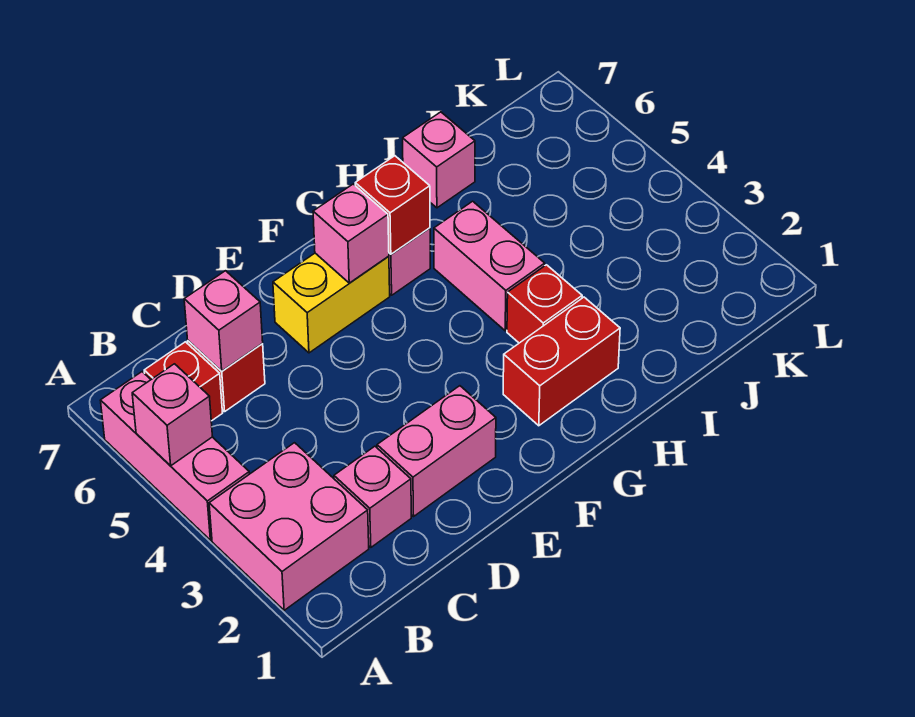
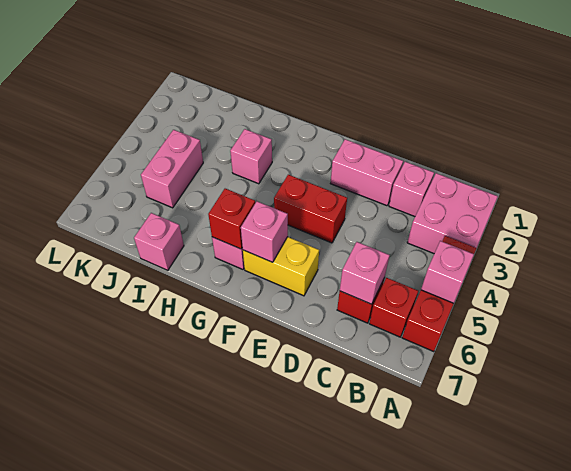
pink 1x3 brick [100,372,249,540] -> red 1x3 brick [402,236,476,352]
red 1x2 brick [503,297,620,426] -> red 1x2 brick moved to [274,175,347,243]
red 1x1 brick [507,265,582,343] -> pink 1x1 brick [230,129,272,184]
pink 1x2 brick [434,201,545,331] -> pink 1x2 brick moved to [141,130,203,208]

